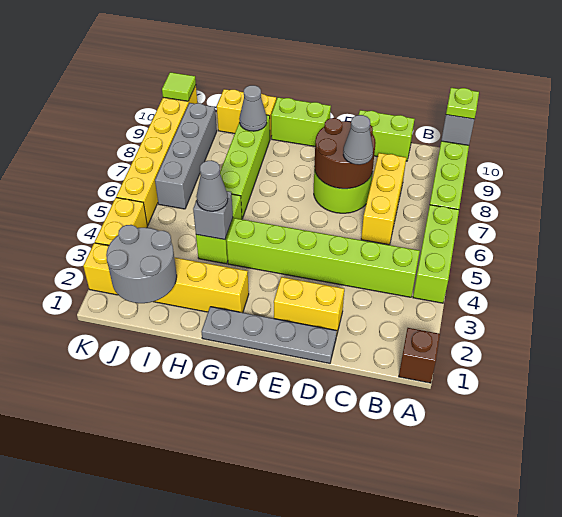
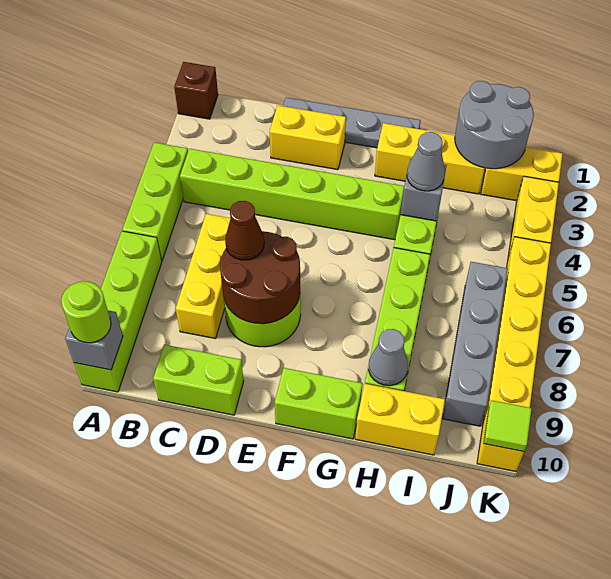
lime 1x1 plate [446,88,479,119] -> lime 1x1 round brick [61,281,111,343]
grey 1x1 cone [343,115,373,165] -> brown 1x1 cone [225,201,264,260]

